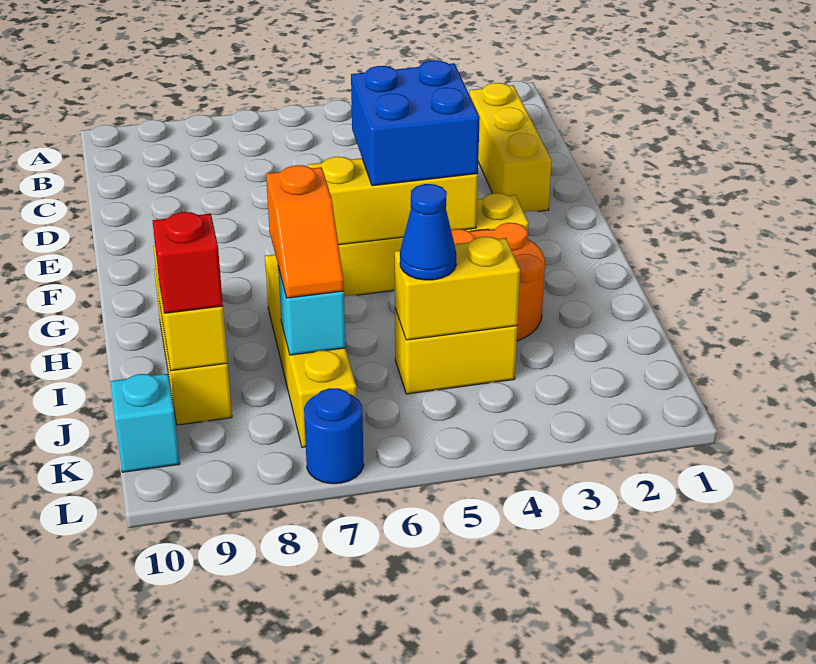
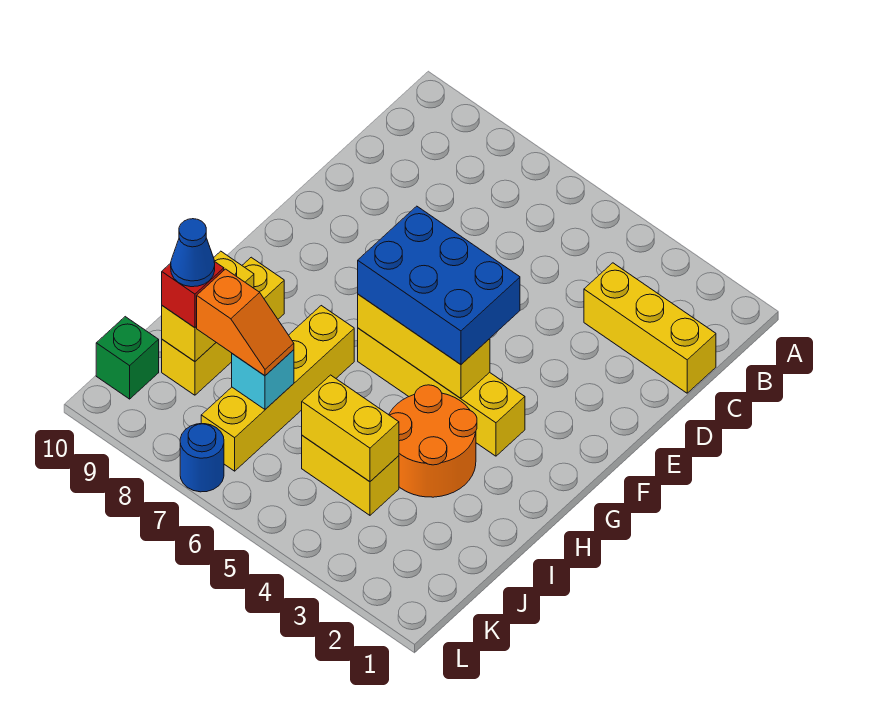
yellow 1x3 brick [469,83,552,212] -> yellow 1x3 brick turned to [584,263,716,393]
blue 2x2 brick [351,60,480,186] -> blue 2x3 brick [358,206,520,364]
orange 1x2 slope [266,165,344,298] -> orange 1x2 slope turned to [196,269,294,376]
blue 1x1 cone [400,184,456,280] -> blue 1x1 cone moved to [171,219,215,287]
cyan 1x1 brick [110,374,180,472] -> green 1x1 brick [96,317,159,399]

